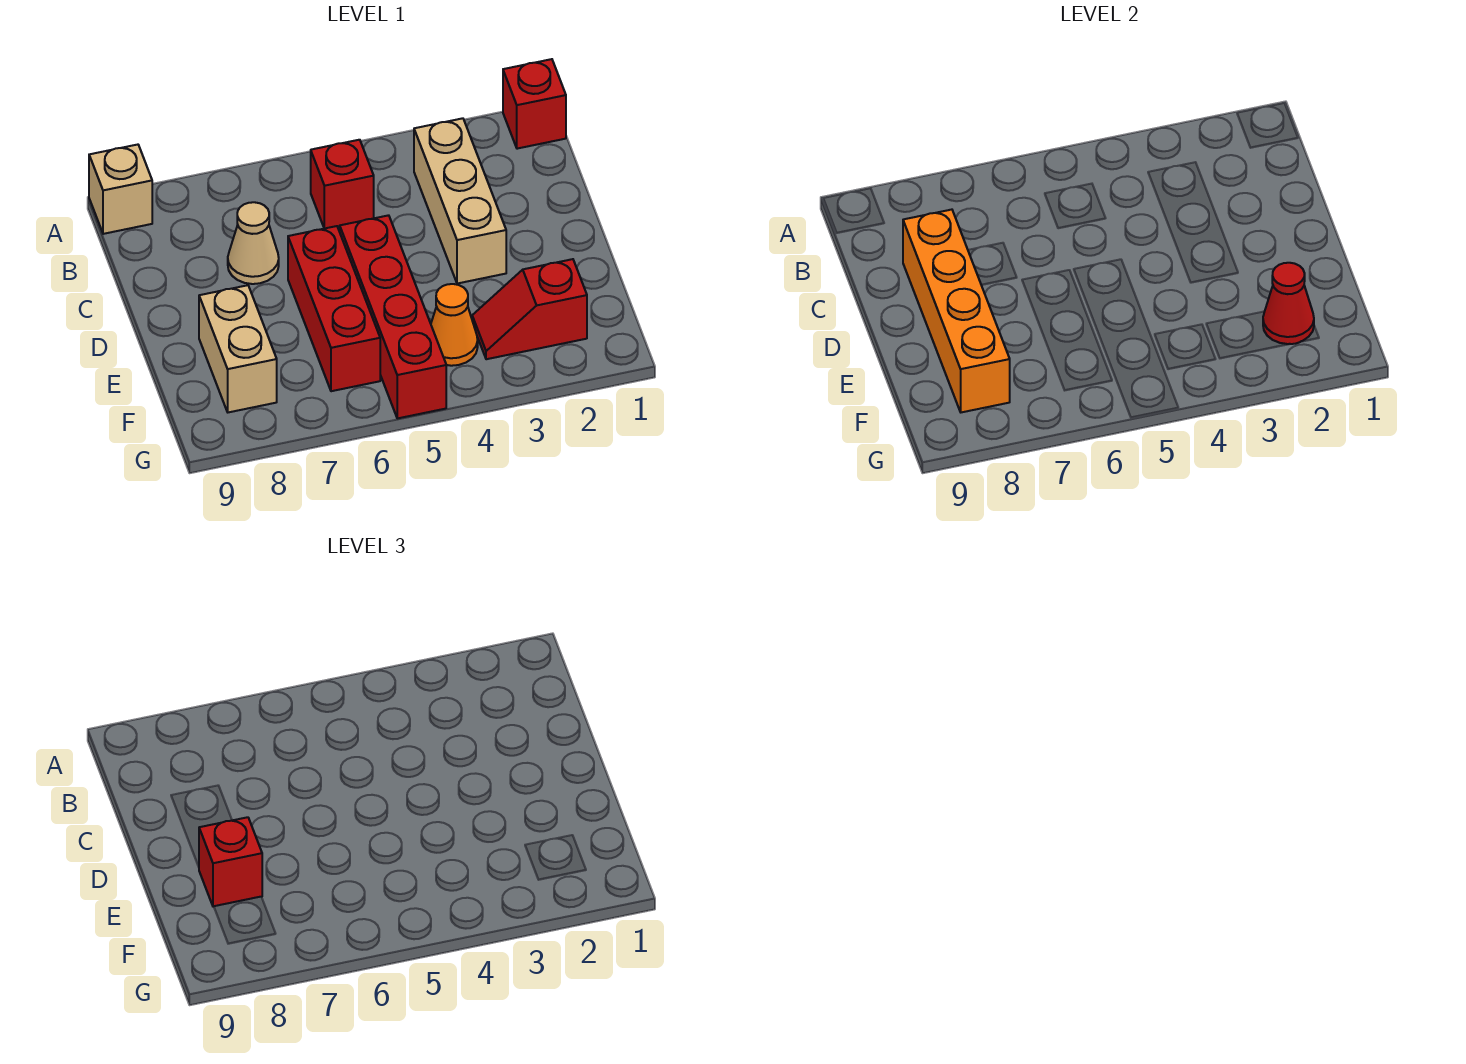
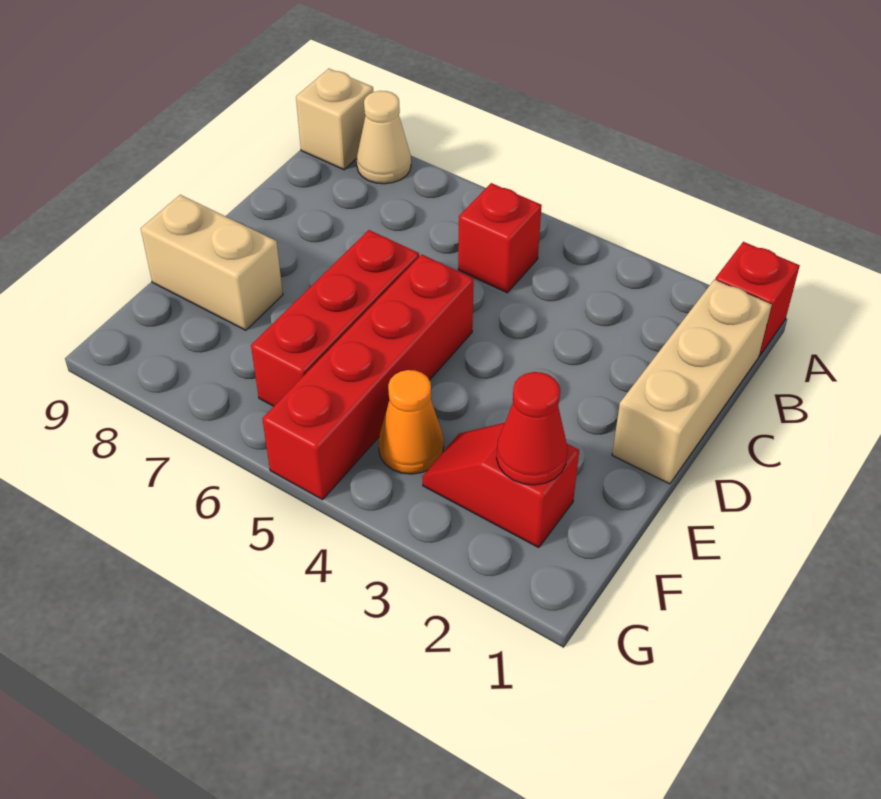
tan 1x3 brick [414,118,506,284] -> tan 1x3 brick moved to [612,280,772,484]
tan 1x1 cone [228,202,279,284] -> tan 1x1 cone moved to [357,91,411,184]
orange 1x4 brick [903,210,1010,412] -> none
tan 1x2 brick [199,285,277,412] -> tan 1x2 brick turned to [141,195,283,330]
red 1x1 brick [199,817,262,907] -> none

